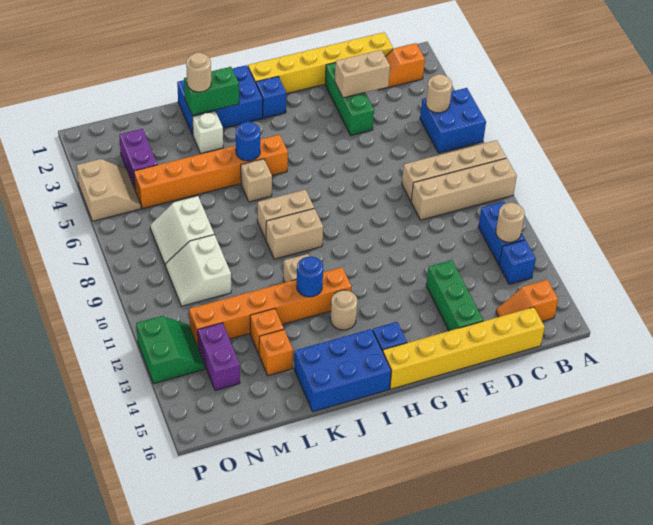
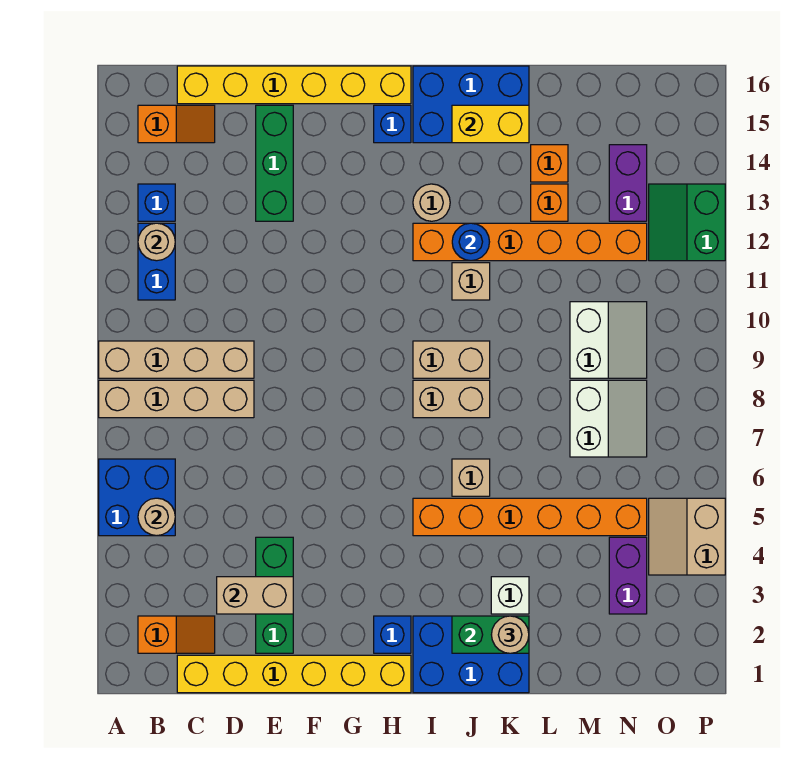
blue 1x1 round brick [236,122,260,161] -> none
none -> yellow 1x2 brick [452,105,529,143]

